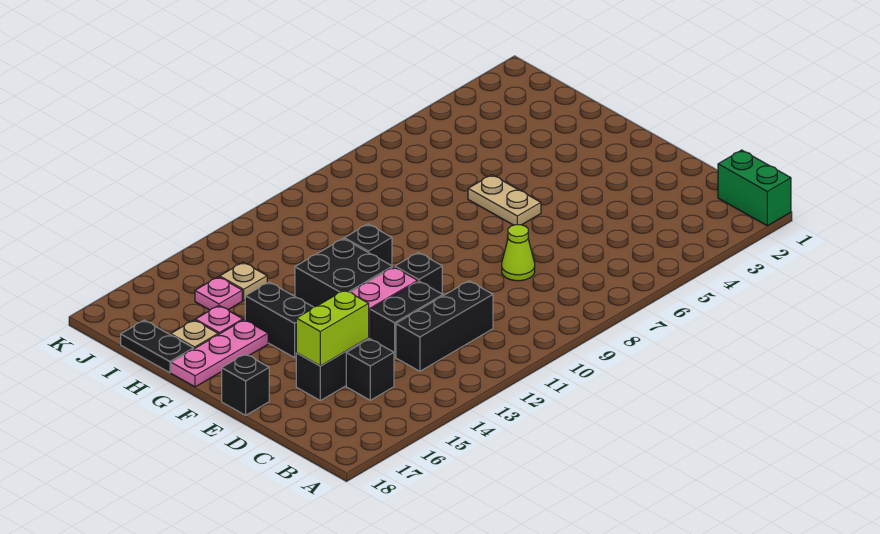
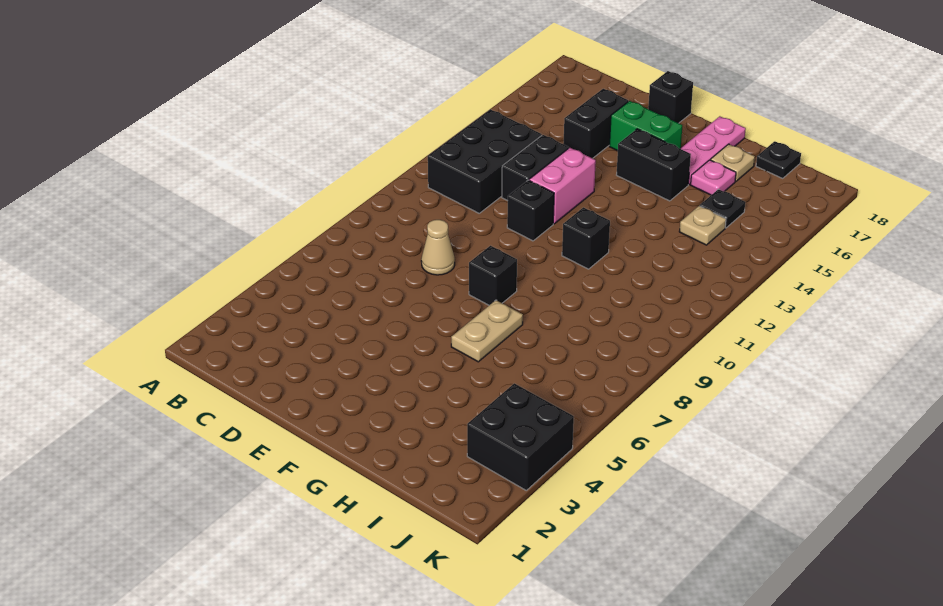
green 1x2 brick [718,150,791,226] -> green 1x2 brick moved to [609,101,682,151]
black 1x3 brick [396,281,493,371] -> black 2x3 brick [428,110,542,213]
black 1x1 brick [346,339,394,400] -> black 1x1 brick moved to [469,246,517,305]
lime 1x1 cone [502,225,535,281] -> tan 1x1 cone [421,220,455,275]
lime 1x2 brick [296,290,369,366] -> none
tan 1x2 plate [468,175,541,225] -> tan 1x2 plate turned to [451,300,523,362]
black 2x2 brick [295,239,392,307] -> black 2x2 brick moved to [467,383,574,490]
black 1x2 plate [121,320,193,373] -> black 1x1 plate [756,141,801,178]
pink 1x1 plate [195,277,242,310] -> black 1x1 plate [700,189,745,228]

